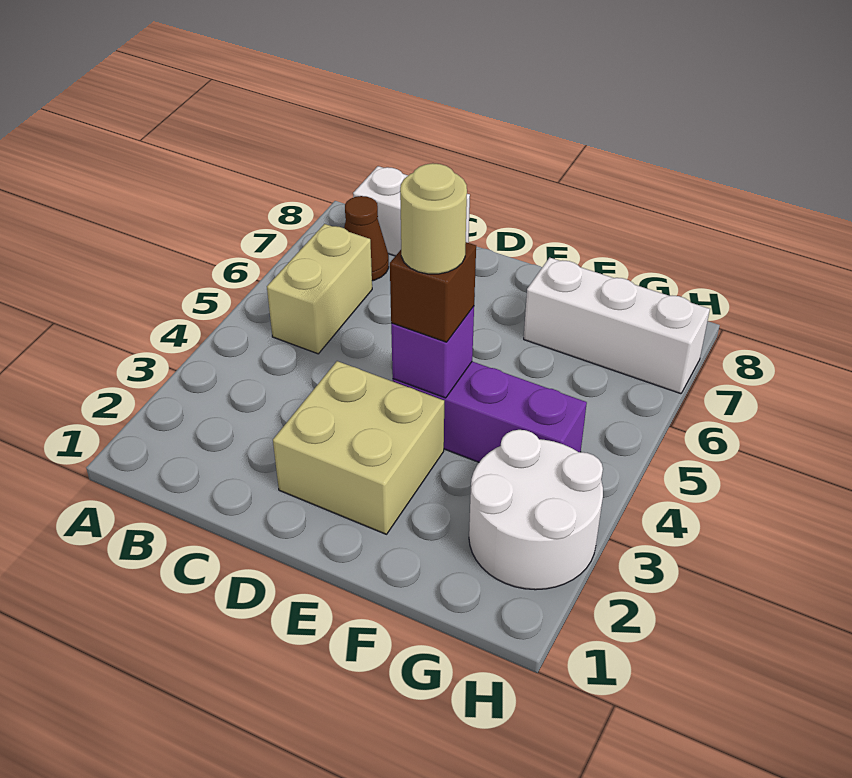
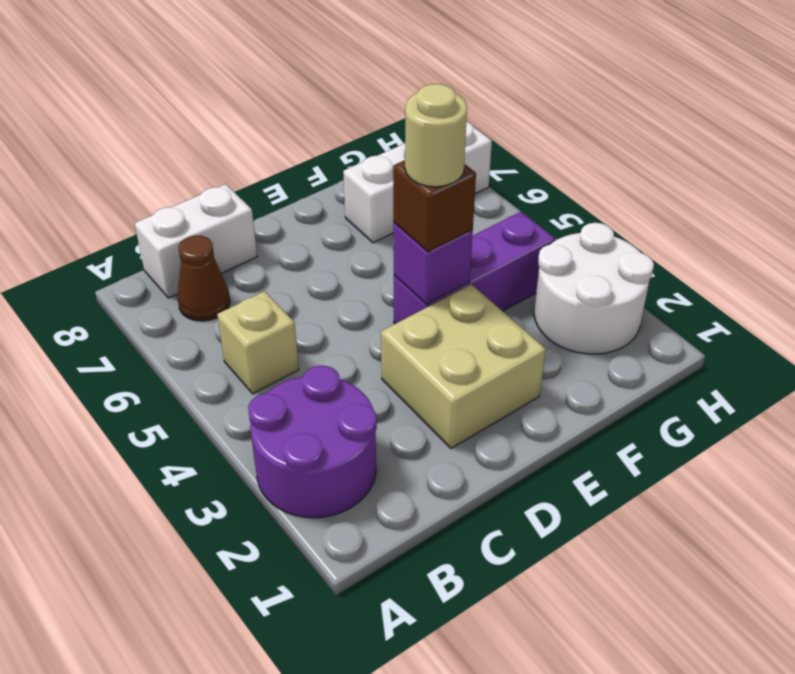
none -> purple 2x2 round brick [248,366,377,518]
tan 1x2 brick [267,224,372,354] -> tan 1x1 brick [217,291,299,394]

